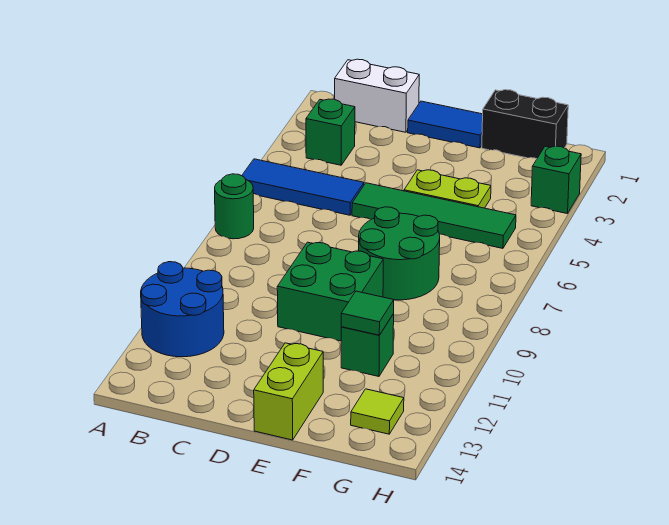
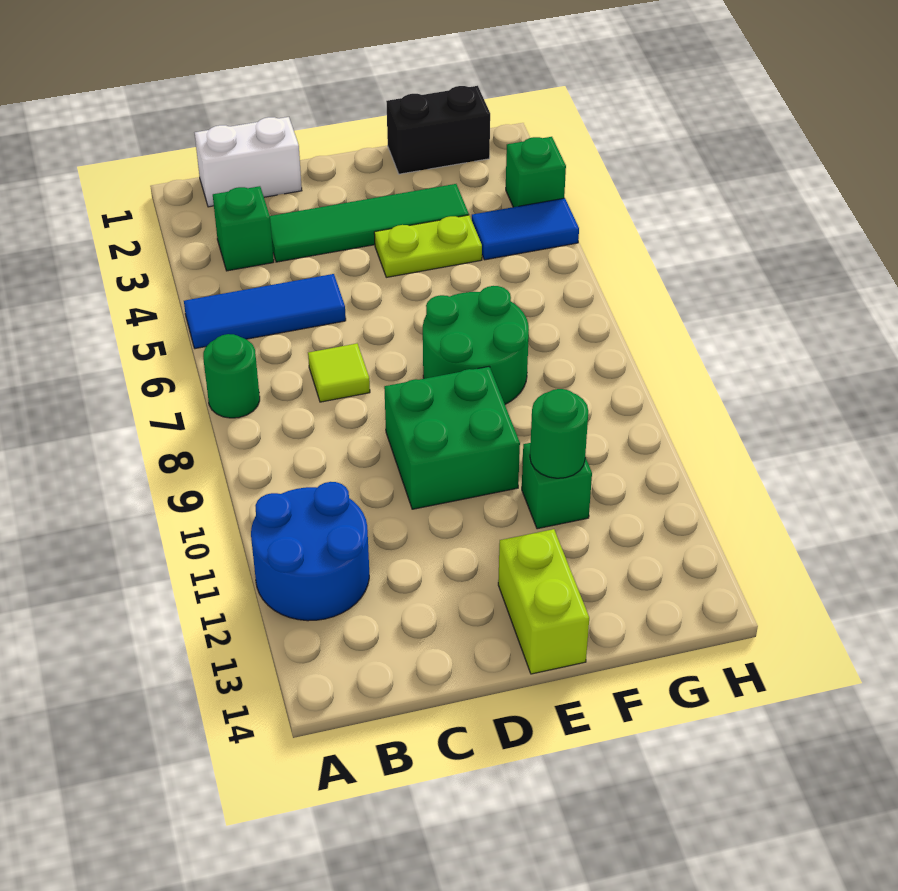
blue 1x2 tile [408,101,483,148] -> blue 1x2 tile moved to [472,198,579,260]
green 1x4 tile [352,183,516,248] -> green 1x4 tile moved to [270,184,469,262]
green 1x1 tile [341,291,394,335] -> green 1x1 round brick [530,389,588,478]
lime 1x1 tile [351,389,404,434] -> lime 1x1 tile moved to [308,344,370,402]

